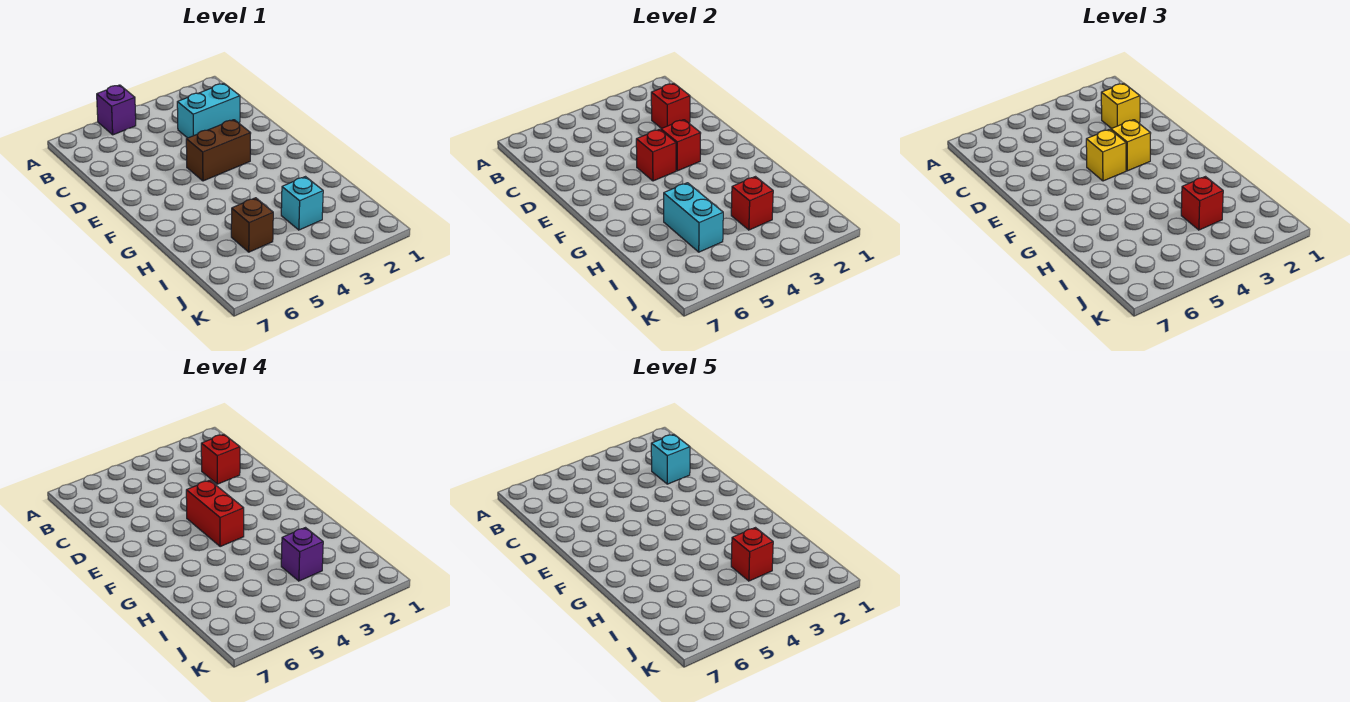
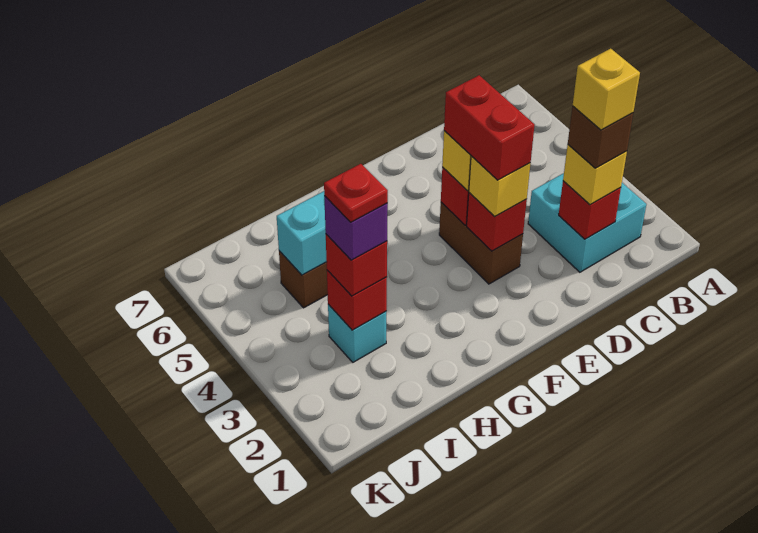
purple 1x1 brick [97,85,136,135] -> none
cyan 1x2 brick [177,83,240,138] -> cyan 2x2 brick [528,173,646,272]
red 1x1 brick [201,434,240,484] -> brown 1x1 brick [568,106,633,168]
cyan 1x1 brick [651,434,690,484] -> yellow 1x1 brick [573,49,640,130]
red 1x2 brick [186,480,244,547] -> red 1x2 brick turned to [444,75,535,180]
red 1x1 brick [731,528,773,581] -> red 1x1 plate [324,164,388,222]

